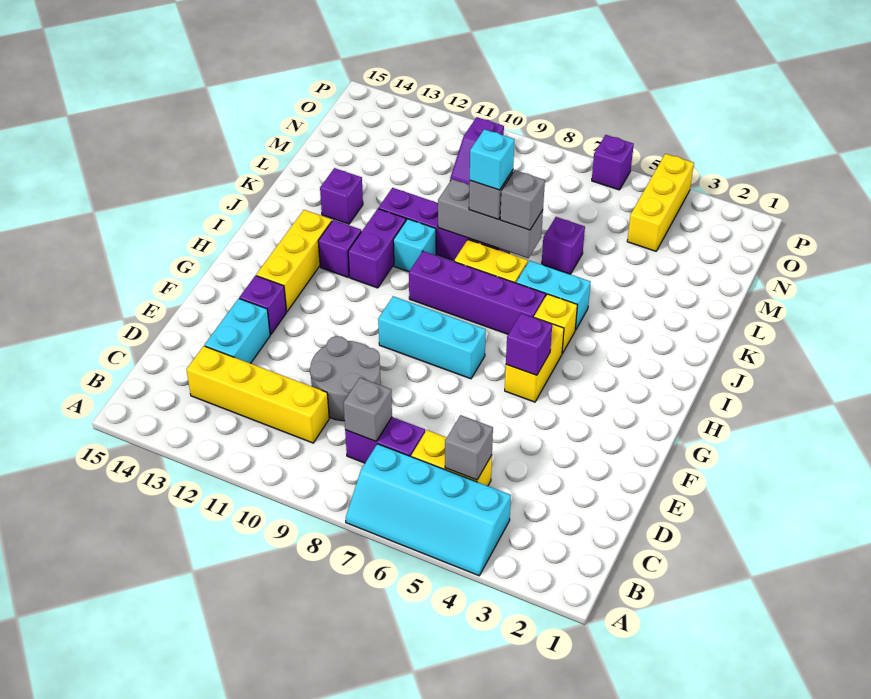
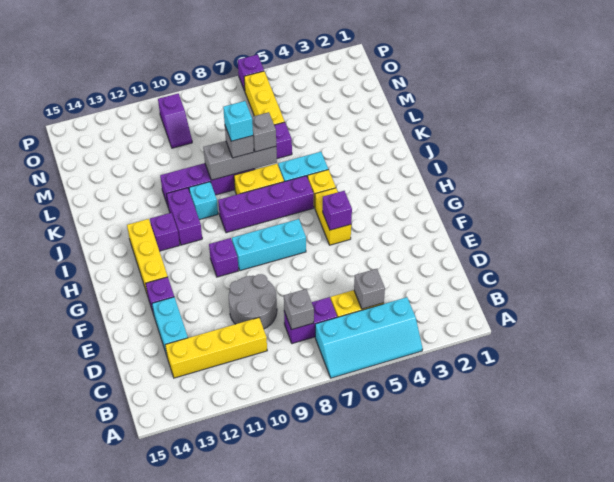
purple 1x1 brick [320,168,363,224] -> purple 1x1 brick moved to [209,238,238,277]
yellow 1x3 brick [627,154,694,251] -> yellow 1x3 brick moved to [244,71,285,125]

